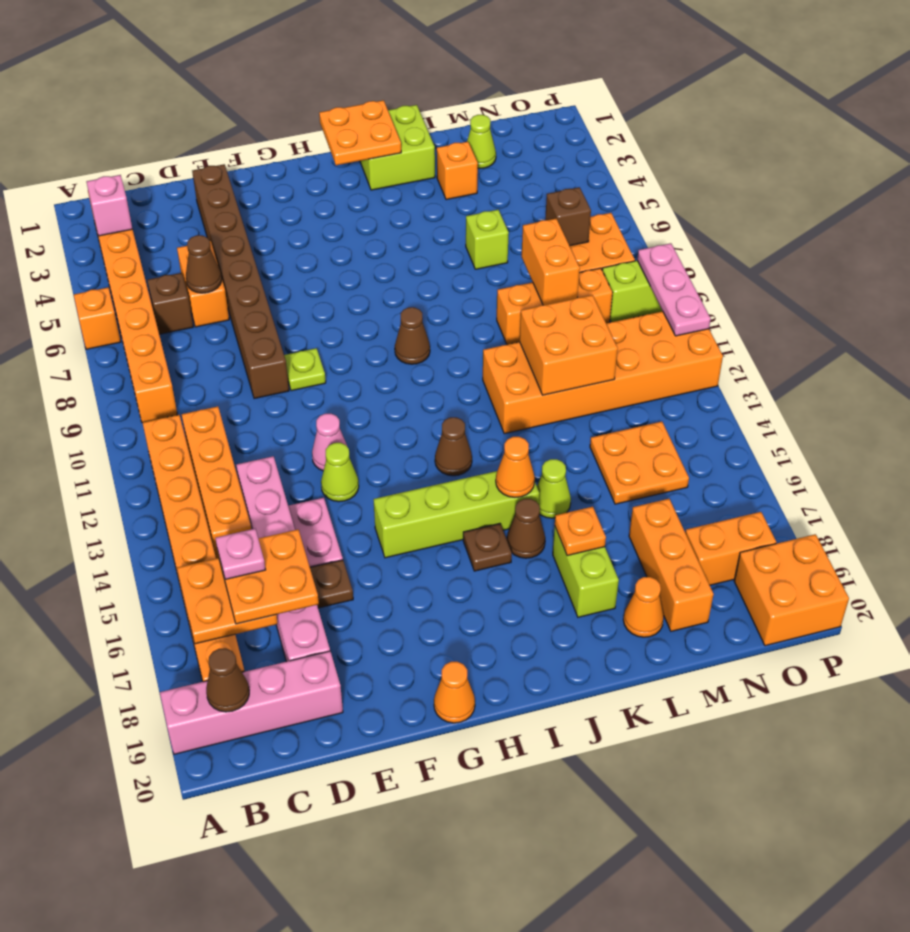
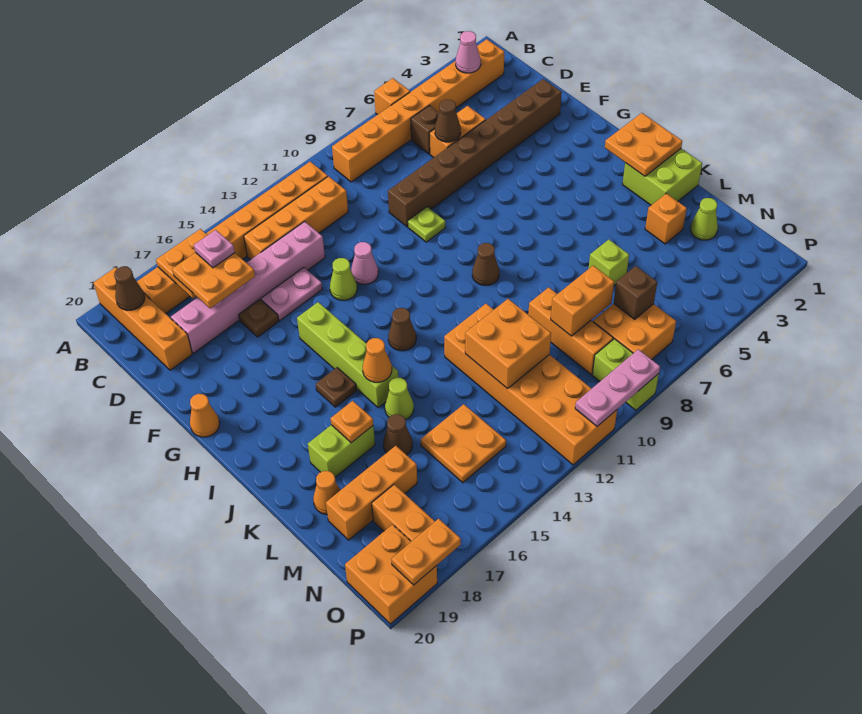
pink 1x4 brick [160,651,343,754] -> orange 1x4 brick [94,267,192,370]
pink 1x1 brick [87,175,132,236] -> pink 1x1 cone [456,31,481,73]
brown 1x1 cone [507,499,545,558] -> brown 1x1 cone moved to [383,414,412,455]
none -> orange 1x2 plate [391,519,461,585]

